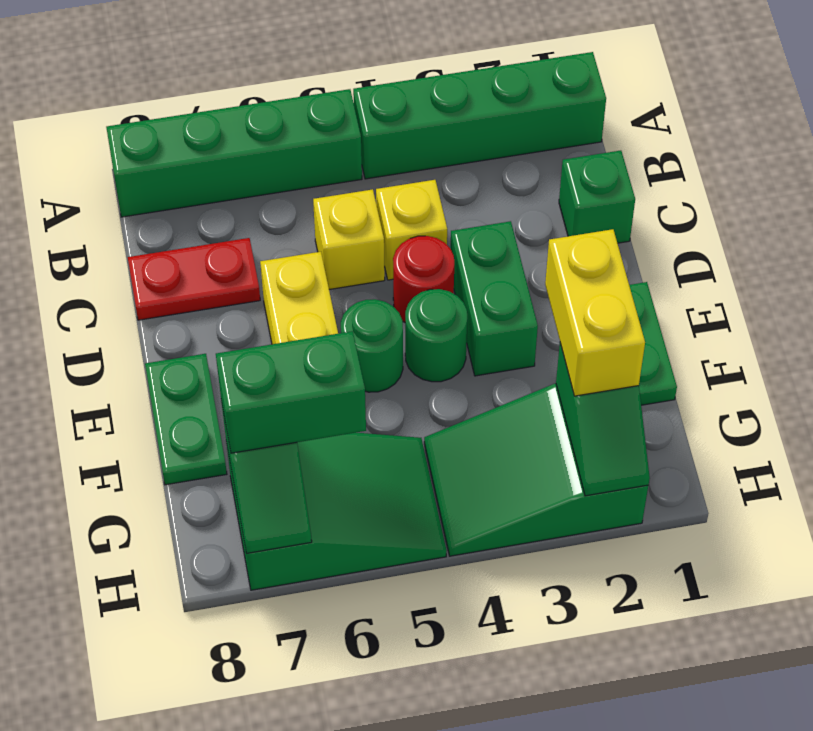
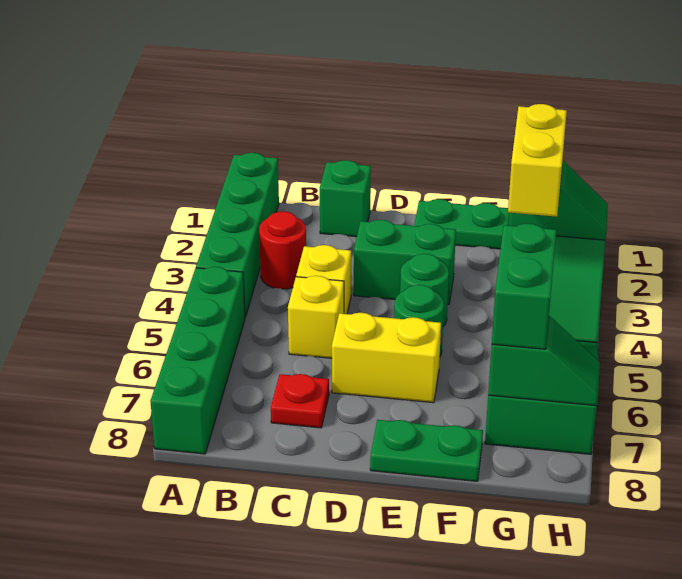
red 1x2 plate [128,238,260,320] -> red 1x1 plate [271,374,329,428]
red 1x1 round brick [393,236,454,322] -> red 1x1 round brick moved to [259,211,306,289]
yellow 1x2 brick [545,229,645,396] -> yellow 1x2 brick turned to [508,104,567,217]

